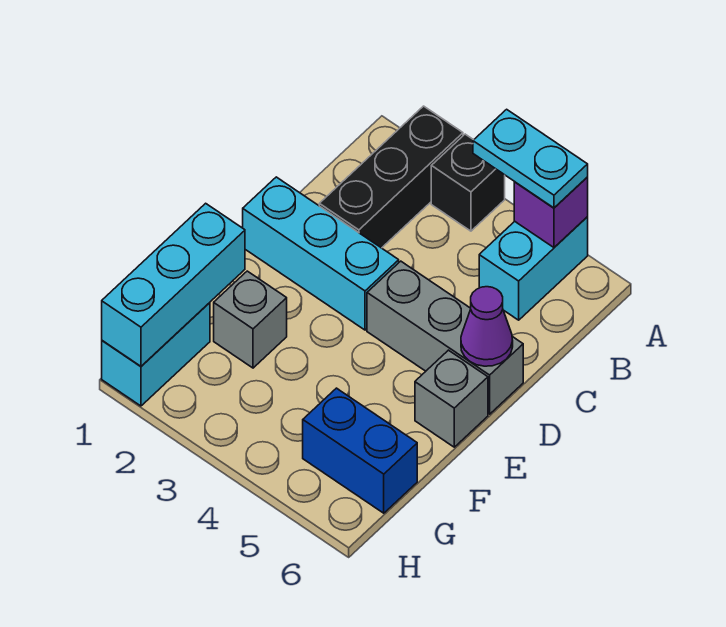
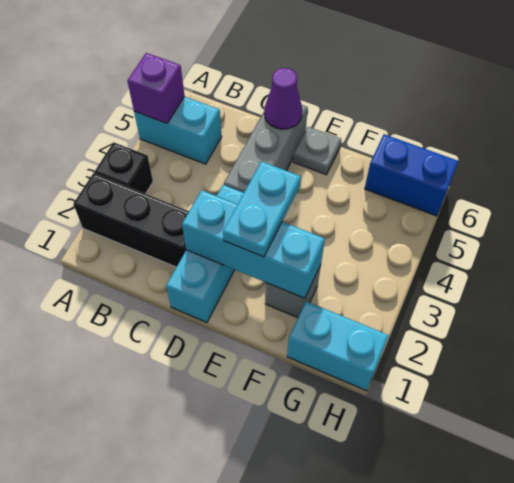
cyan 1x2 plate [473,109,588,208] -> cyan 1x2 plate moved to [223,161,301,257]
grey 1x1 brick [415,350,488,447] -> grey 1x1 plate [293,127,341,175]
cyan 1x3 brick [102,203,245,366] -> cyan 1x3 brick moved to [182,190,325,298]
blue 1x2 brick [303,388,417,513] -> blue 1x2 brick turned to [365,134,459,216]

